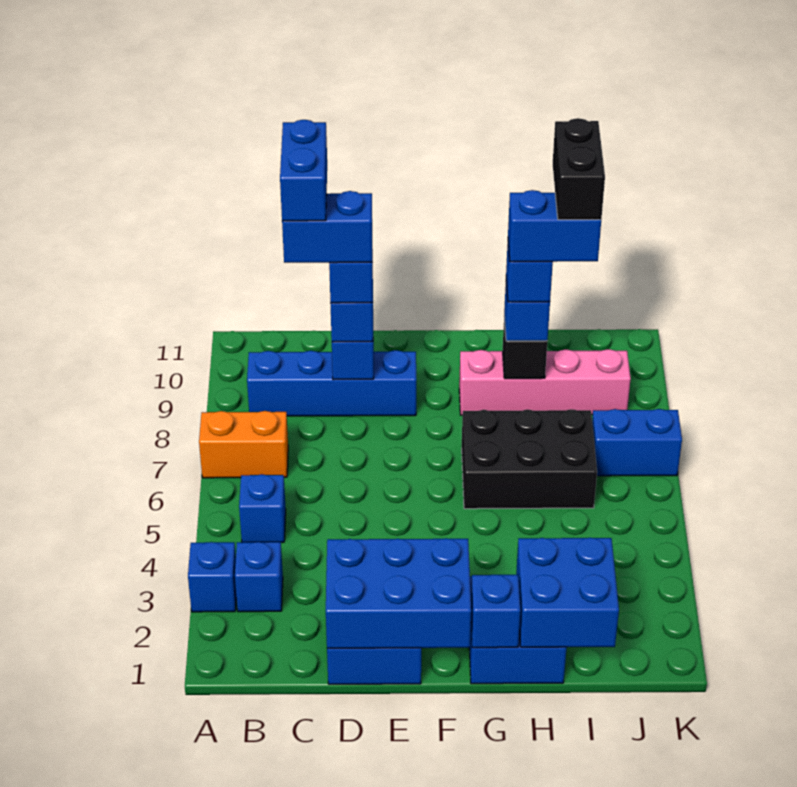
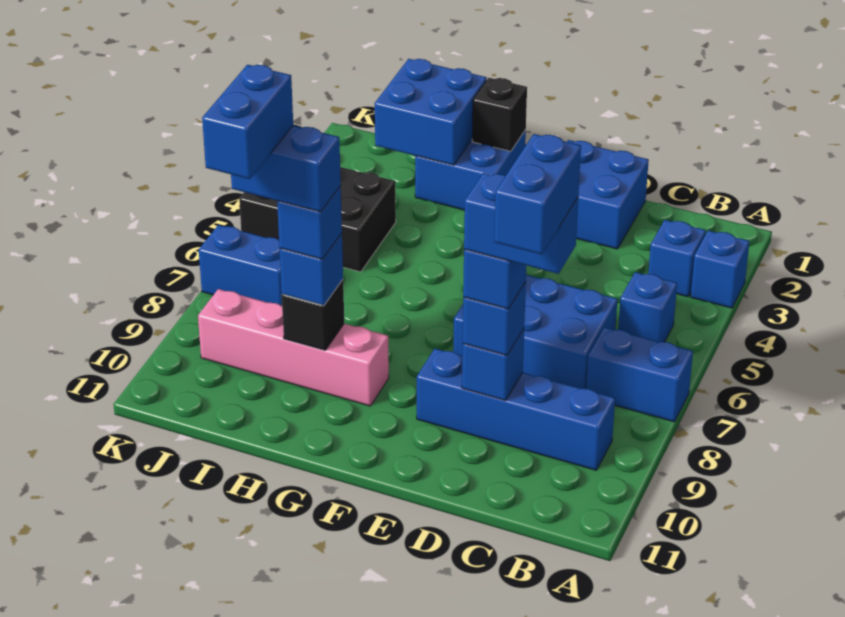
orange 1x2 brick [199,411,288,478] -> blue 1x2 brick [586,327,693,422]
blue 2x3 brick [326,538,471,648] -> blue 2x3 brick moved to [453,275,617,389]
blue 1x1 brick [471,575,520,648] -> black 1x1 brick [472,78,527,151]
black 2x3 brick [462,409,597,509] -> black 2x3 brick moved to [239,167,396,272]
black 1x2 brick [553,118,605,220] -> blue 1x2 brick [202,65,293,179]

